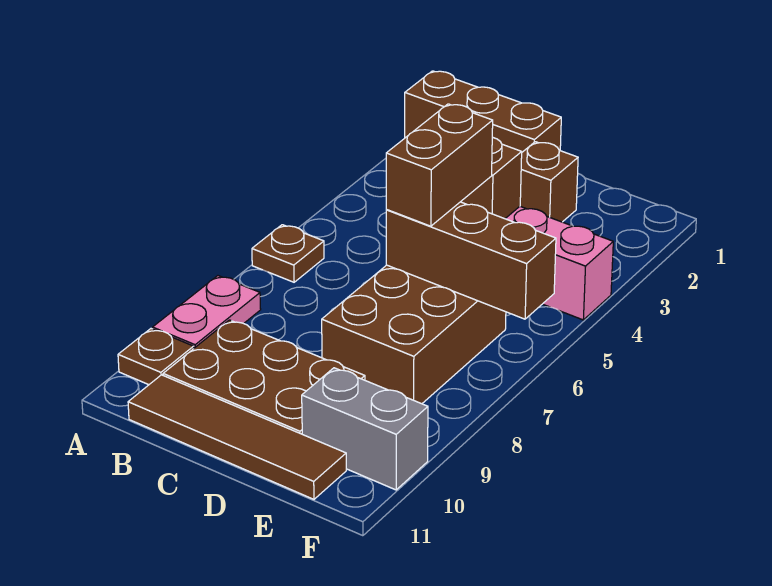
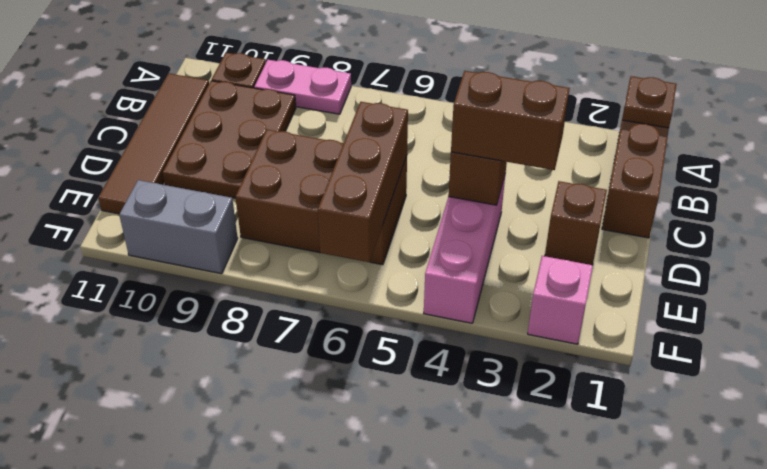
brown 1x1 plate [252,225,324,282] -> brown 1x1 plate moved to [622,76,676,128]
brown 1x2 brick [386,104,493,226] -> brown 1x2 brick moved to [451,71,570,170]
grey 1x2 brick [302,368,428,490] -> grey 1x2 brick turned to [119,180,238,274]
none -> pink 1x1 brick [528,256,593,344]

